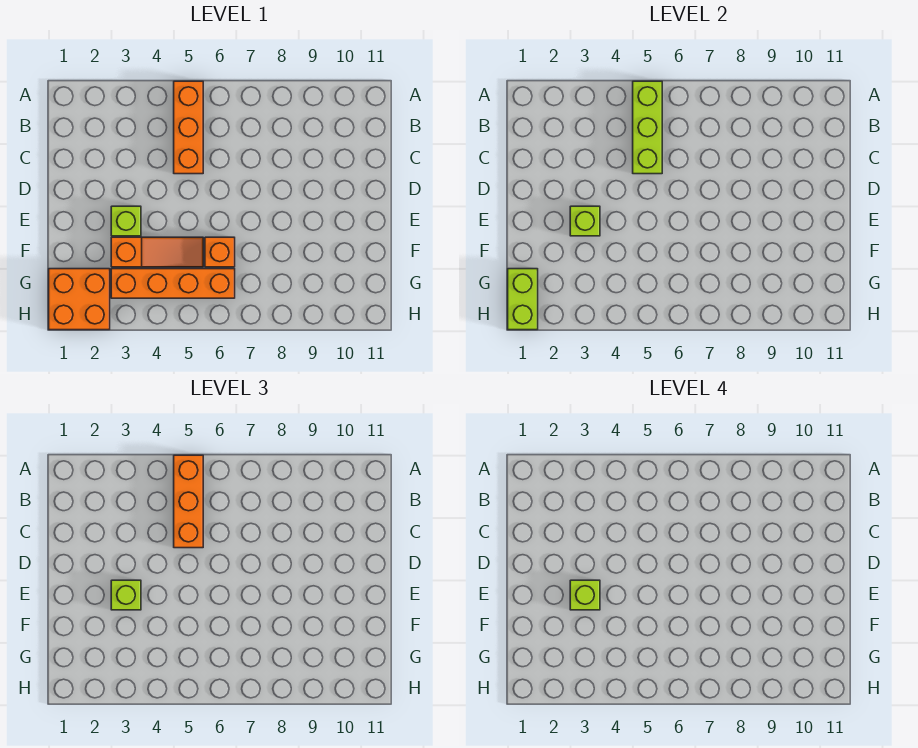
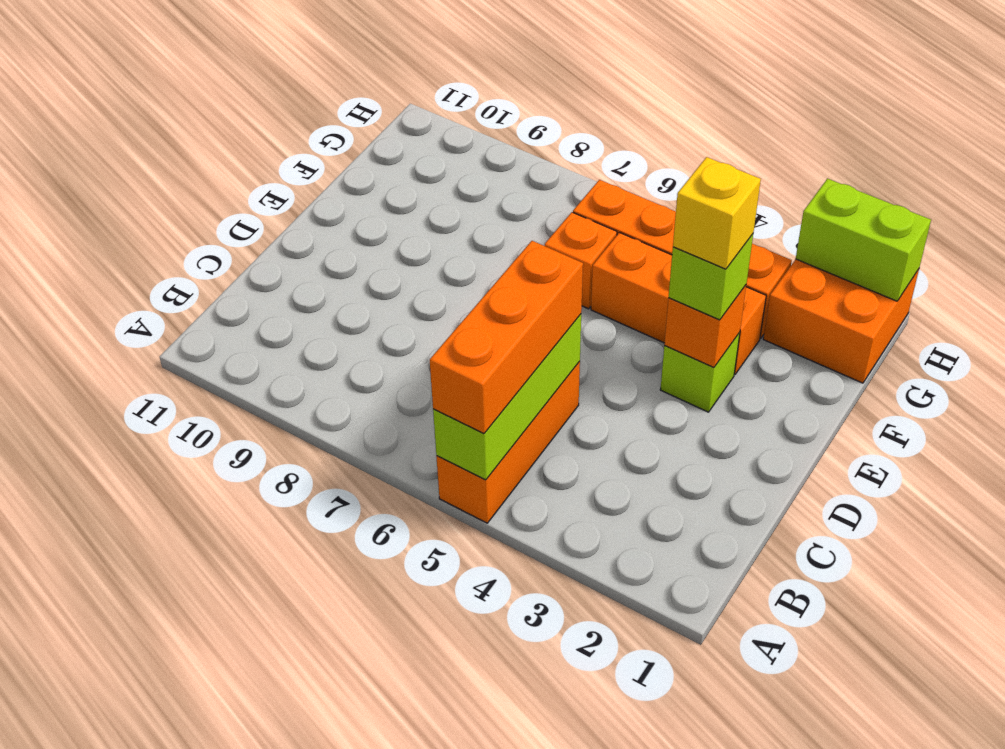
lime 1x1 brick [570,206,600,236] -> orange 1x1 brick [664,285,746,367]
lime 1x1 brick [570,580,600,610] -> yellow 1x1 brick [673,157,761,269]
orange 1x3 slope [111,237,203,267] -> orange 1x3 brick [591,233,766,375]
lime 1x2 brick [508,269,538,330] -> lime 1x2 brick turned to [796,179,931,301]

